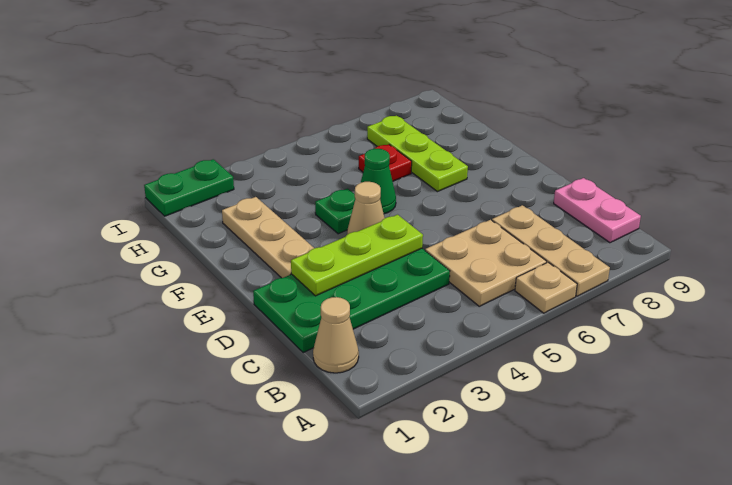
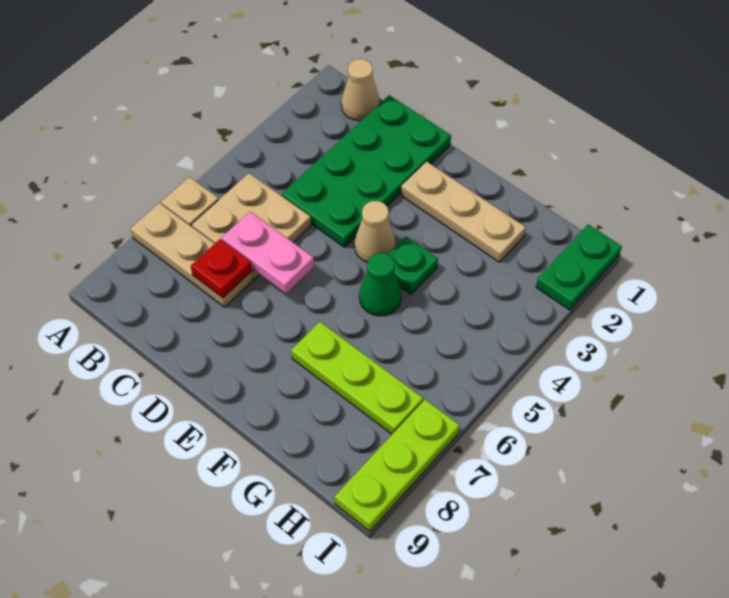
pink 1x2 plate [554,178,641,243] -> pink 1x2 plate moved to [222,212,314,294]
lime 1x3 plate [291,215,423,296] -> lime 1x3 plate moved to [335,400,460,531]
red 1x1 plate [359,144,412,181] -> red 1x1 plate moved to [191,239,252,298]

